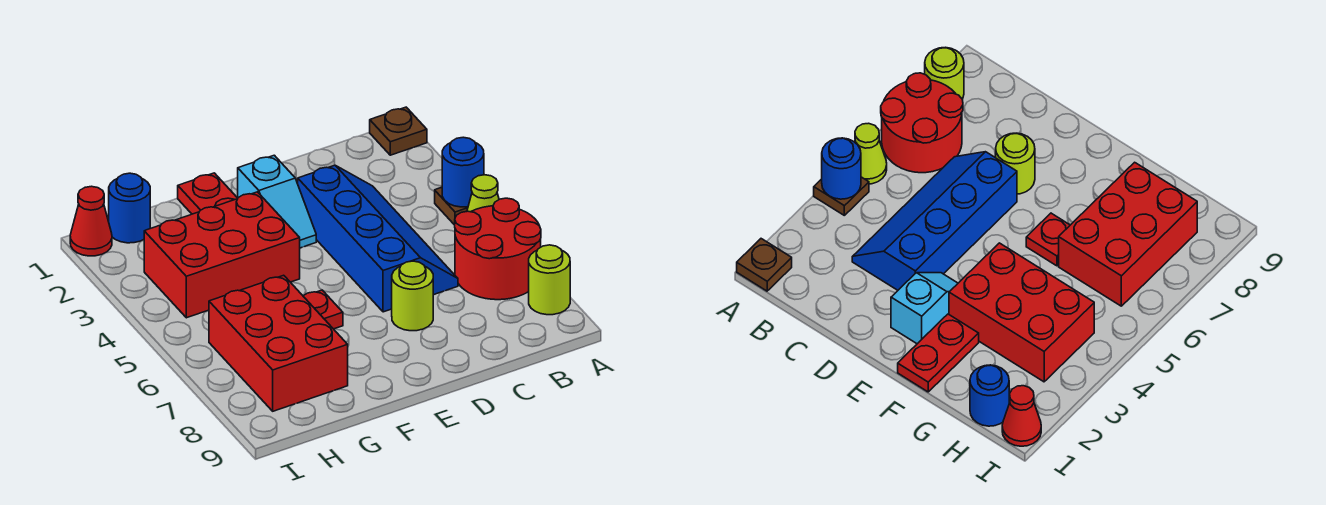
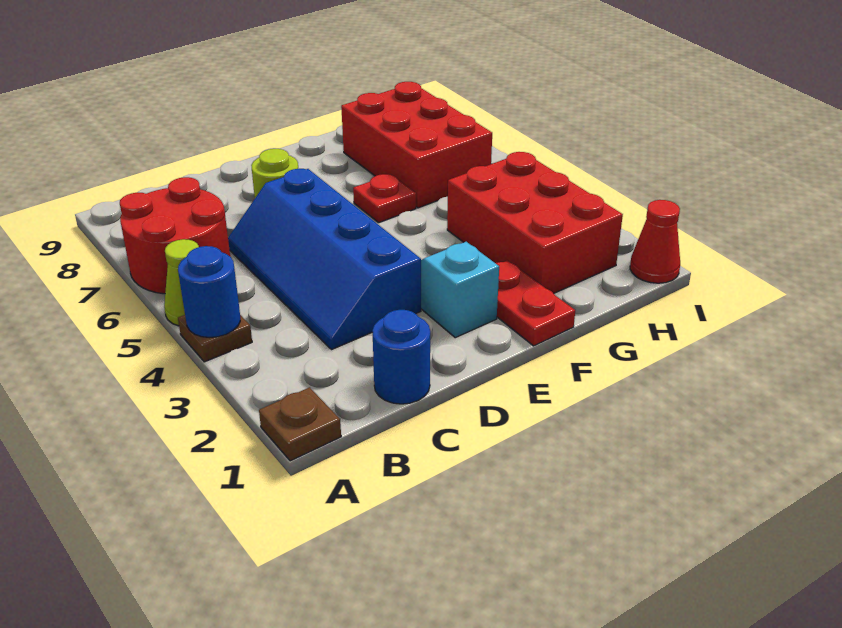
lime 1x1 round brick [529,245,570,315] -> none
red 2x3 brick [144,192,300,318] -> red 2x3 brick turned to [447,152,623,293]
blue 1x1 round brick [109,173,150,243] -> blue 1x1 round brick moved to [372,310,430,404]

